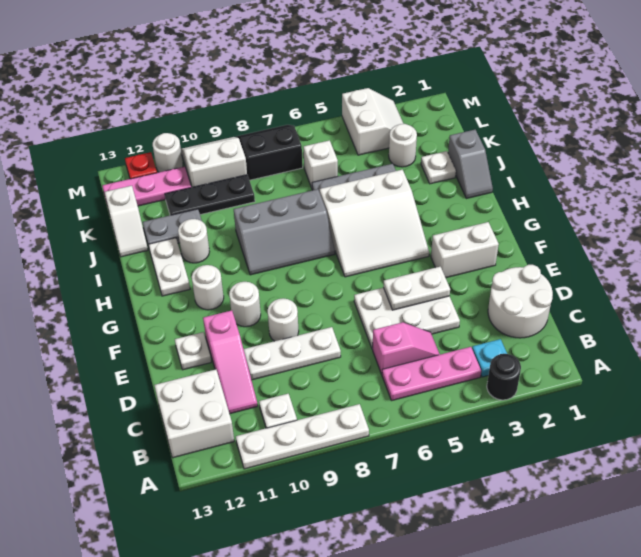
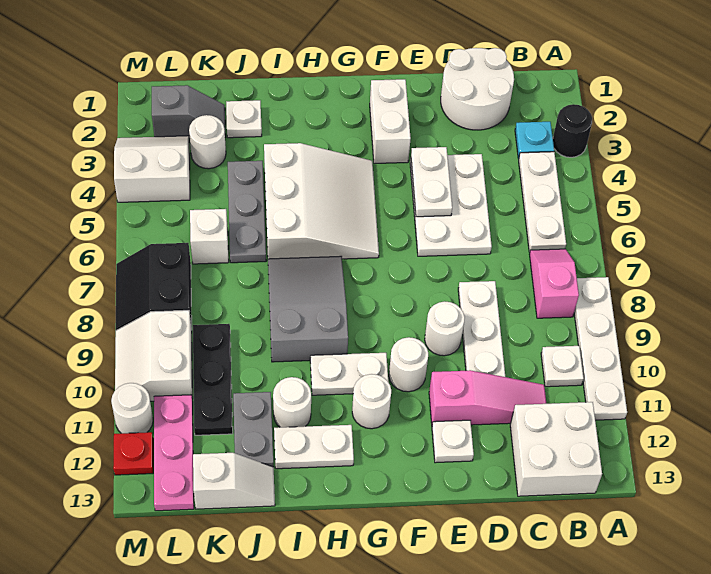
pink 1x3 plate [382,347,481,401] -> white 1x3 plate [519,152,566,253]
pink 1x2 slope [373,322,440,374] -> pink 1x2 slope moved to [529,249,579,318]
none -> white 1x2 plate [310,353,388,395]
grey 2x3 slope [234,189,335,275] -> grey 2x3 slope turned to [268,256,348,362]
grey 1x2 slope [448,130,493,199] -> grey 1x2 slope moved to [152,85,226,139]

